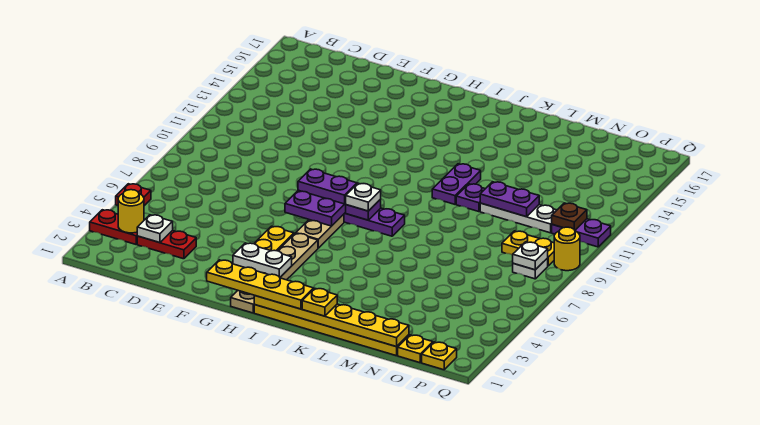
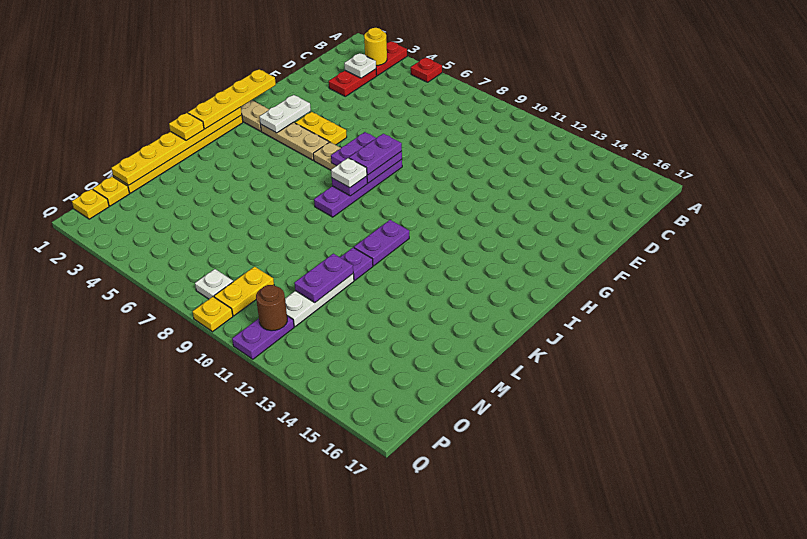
purple 1x2 plate [432,164,481,204] -> purple 1x2 plate turned to [354,220,409,266]
white 1x1 plate [513,242,548,270] -> none
brown 1x1 plate [552,203,587,230] -> brown 1x1 round brick [256,285,287,331]
yellow 1x1 round brick [554,227,580,271] -> yellow 1x1 plate [193,297,233,332]

